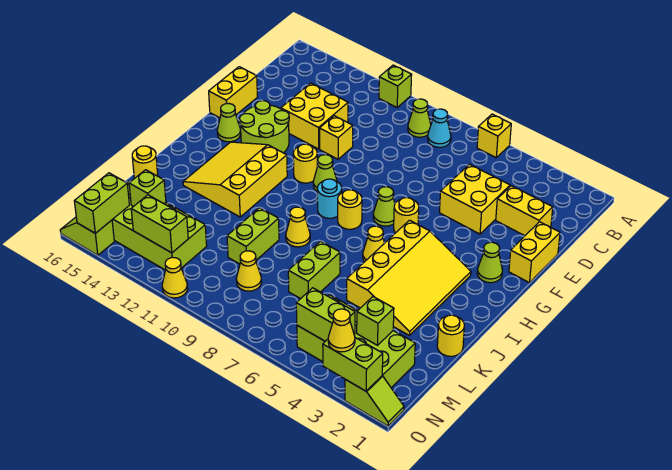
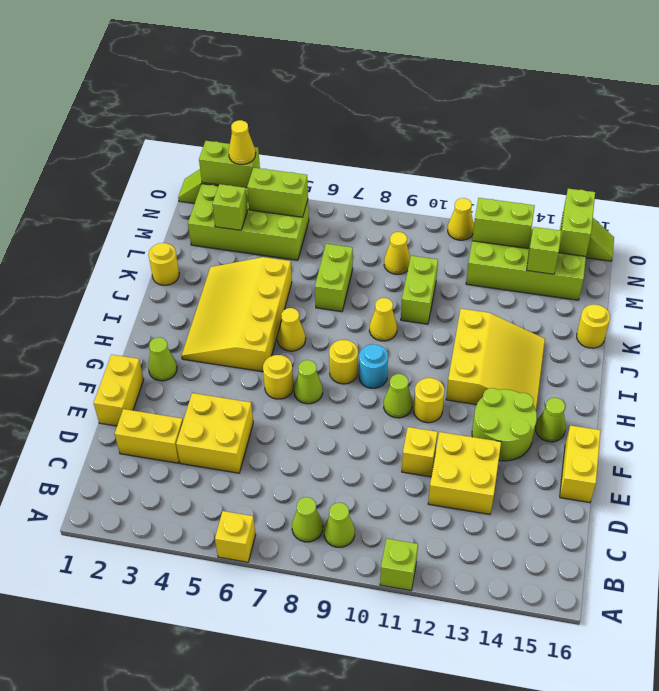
cyan 1x1 cone [428,109,451,147] -> lime 1x1 cone [292,497,323,542]

